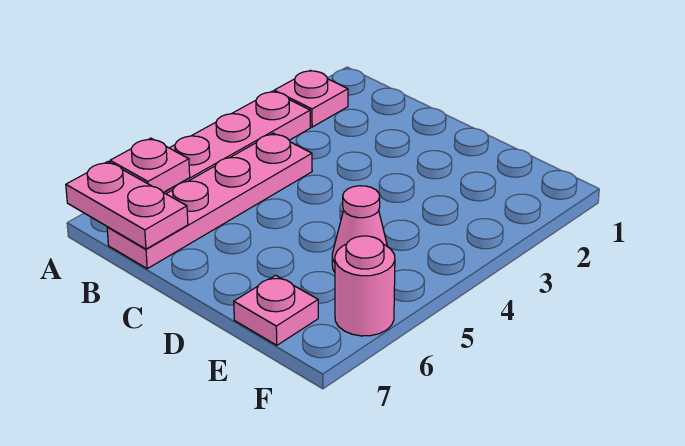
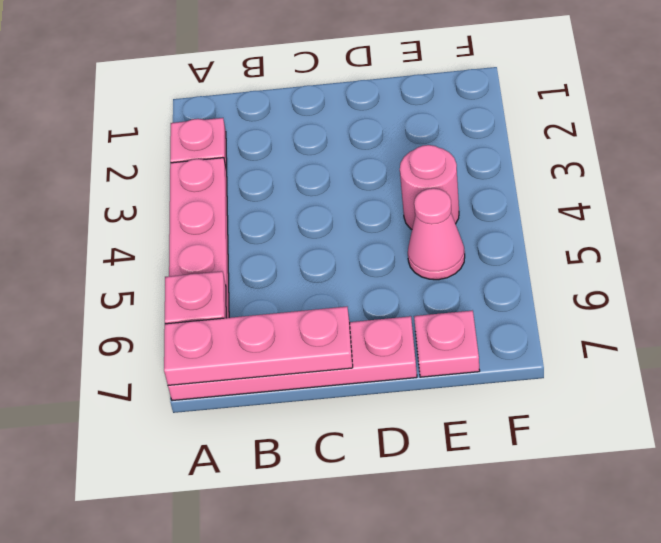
pink 1x2 plate [66,162,188,249] -> pink 1x3 plate [164,307,353,385]
pink 1x4 plate [107,133,312,269] -> pink 1x4 plate turned to [168,316,417,400]
pink 1x1 round brick [335,236,395,336] -> pink 1x1 round brick moved to [400,145,459,229]

